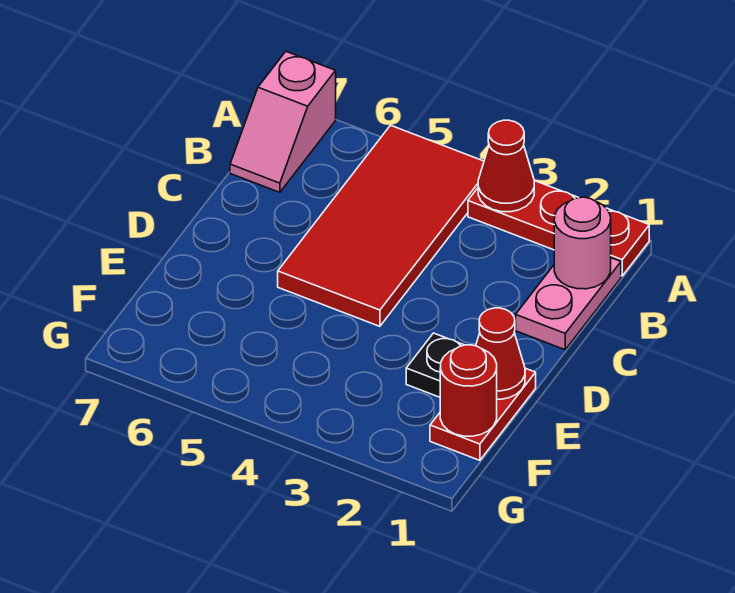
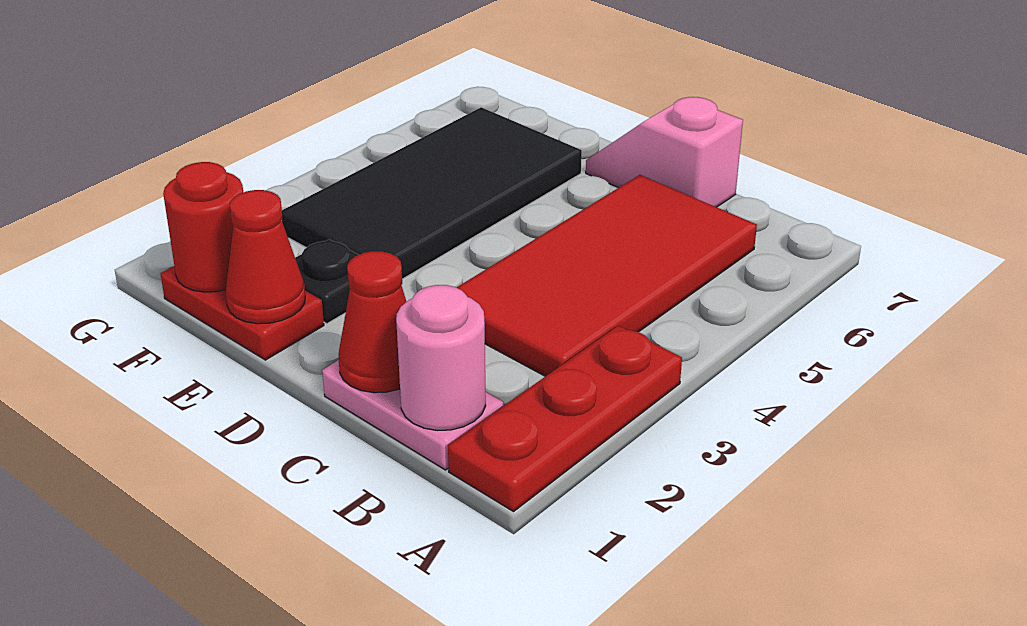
red 1x1 cone [478,120,534,212] -> red 1x1 cone moved to [339,251,406,393]
red 2x4 tile [278,125,484,326] -> red 2x4 tile turned to [457,175,757,376]
pink 1x2 slope [230,52,336,192] -> pink 1x2 slope moved to [586,97,743,207]
none -> black 2x4 tile [282,107,582,279]

